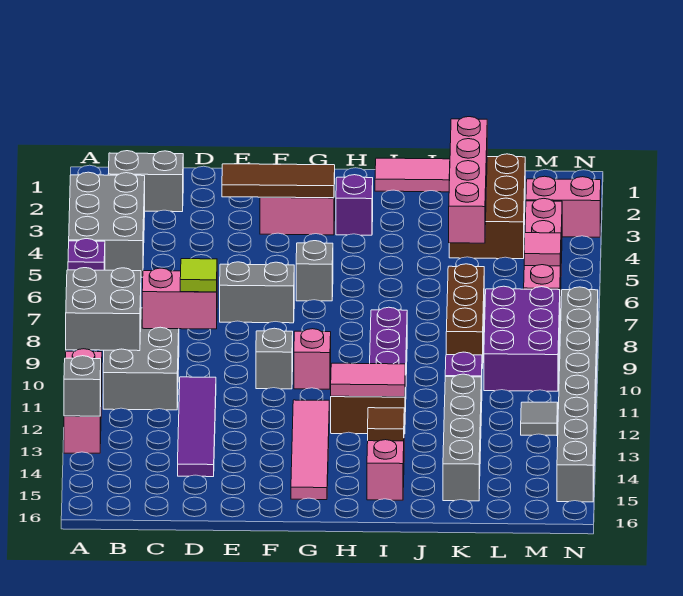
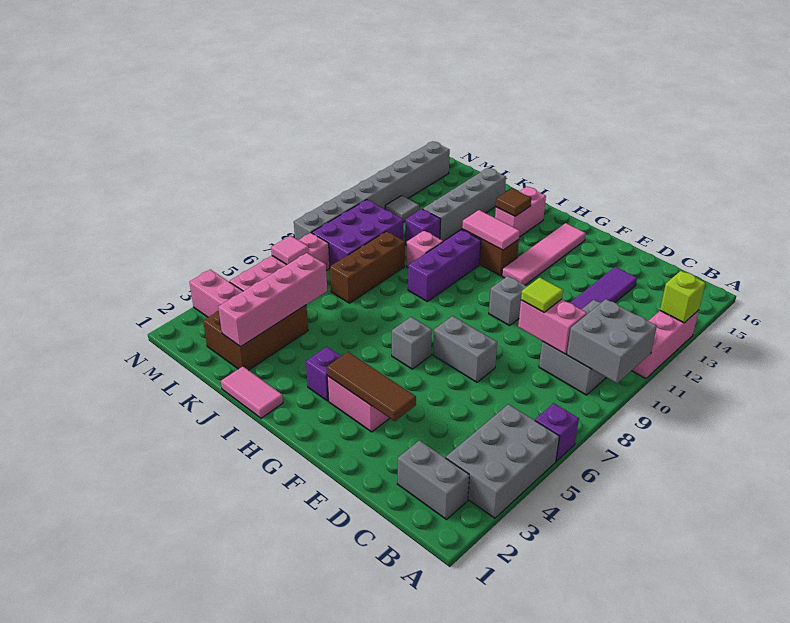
grey 1x1 brick [64,356,101,416] -> lime 1x1 brick [660,271,705,323]
pink 1x1 brick [294,329,331,389] -> pink 1x1 brick moved to [407,231,443,267]

